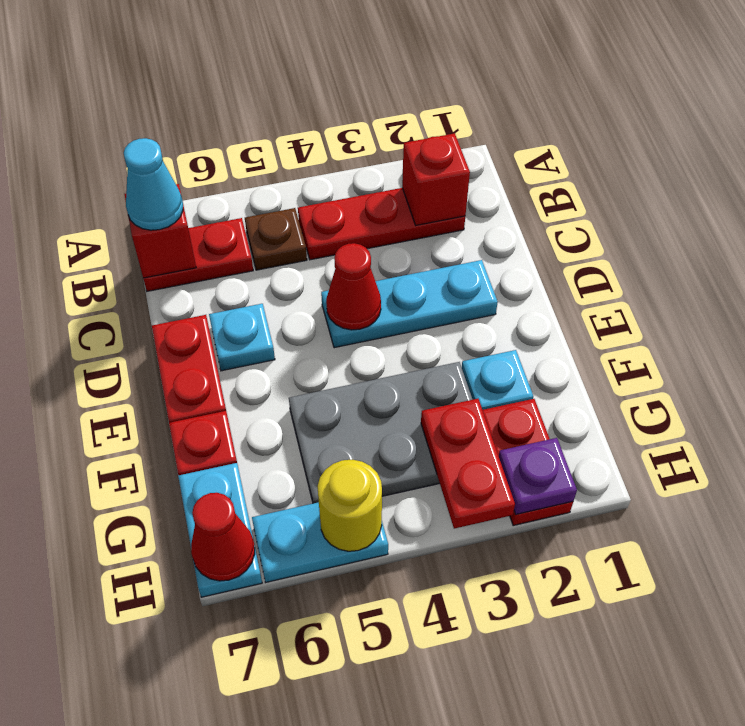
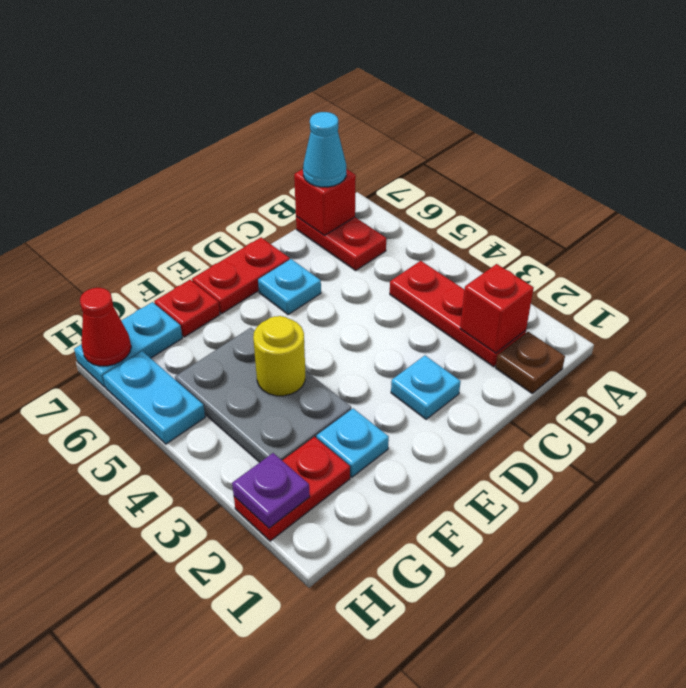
brown 1x1 plate [245,208,307,270] -> brown 1x1 plate moved to [496,332,565,393]
cyan 1x3 plate [321,260,498,348] -> cyan 1x1 plate [391,356,461,419]
red 1x1 cone [326,243,381,330] -> none
red 1x2 plate [421,399,515,529] -> none
yellow 1x1 round brick [318,460,382,551] -> yellow 1x1 round brick moved to [253,316,305,396]

